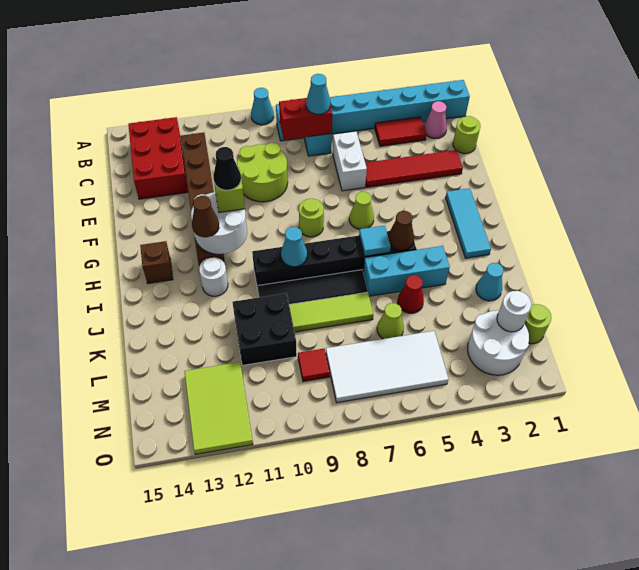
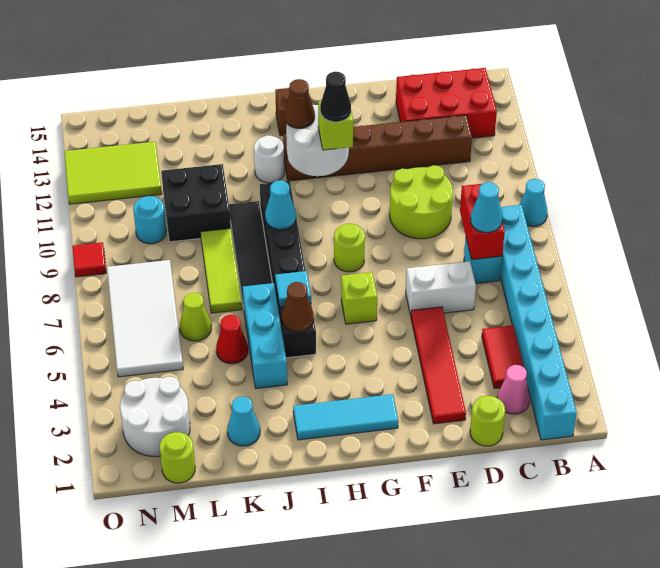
lime 1x1 cone [349,192,374,229] -> lime 1x1 brick [341,272,377,324]
white 1x1 round brick [497,291,531,332] -> none
red 1x1 tile [298,349,330,381] -> red 1x1 tile moved to [72,242,106,277]
none -> cyan 1x1 round brick [133,196,166,244]

